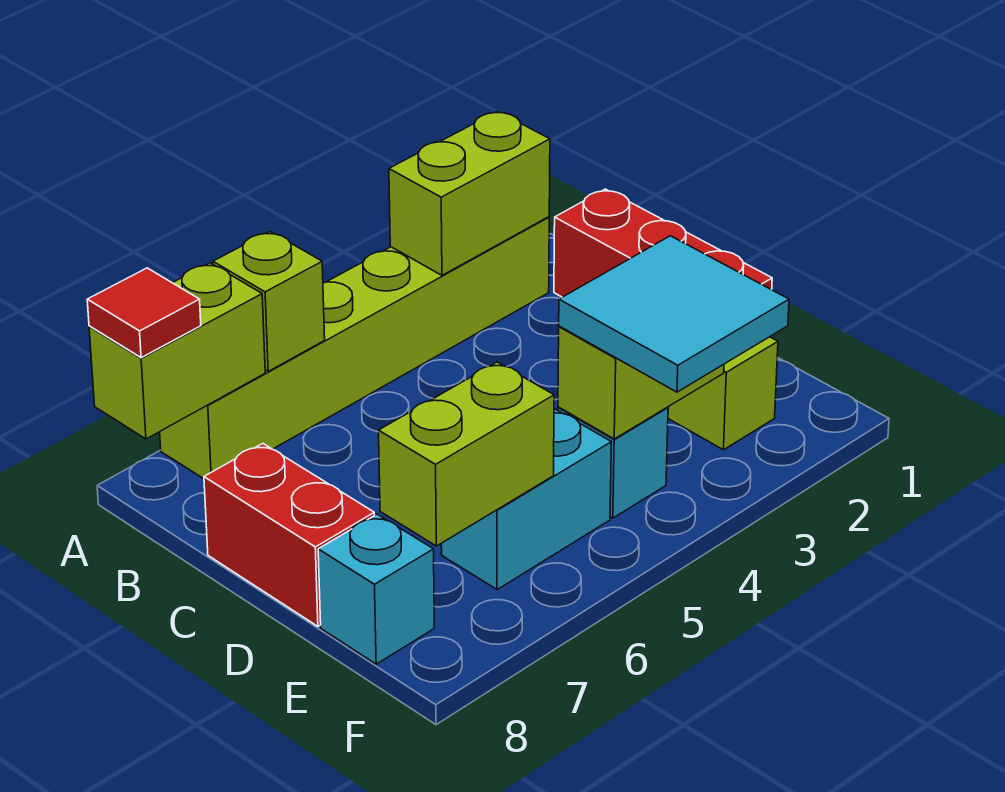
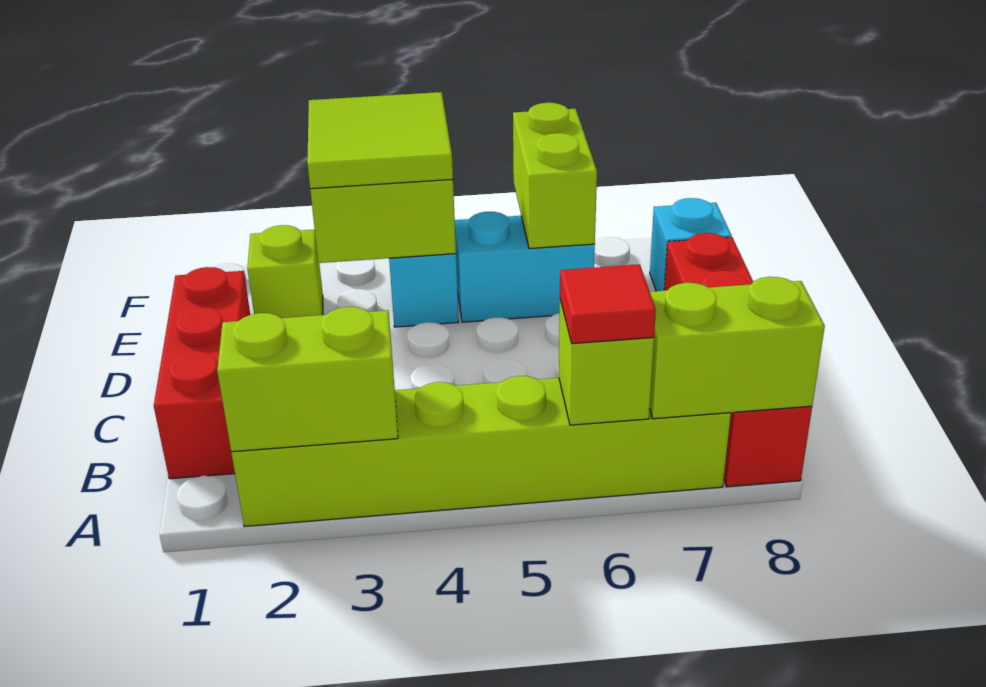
red 1x1 tile [87,268,201,358] -> red 1x1 tile moved to [560,264,656,344]
red 1x2 brick [204,444,375,626] -> red 1x4 brick [664,233,812,487]
cyan 2x2 tile [559,236,789,392] -> lime 2x2 tile [307,92,453,189]
lime 1x2 brick [379,362,554,546] -> lime 1x2 brick turned to [513,103,597,249]

